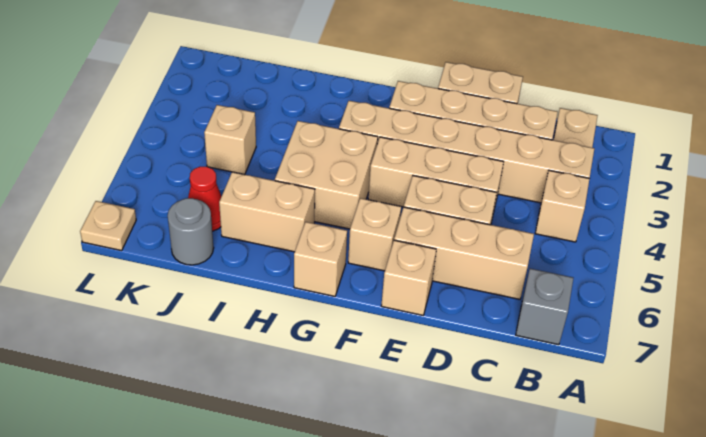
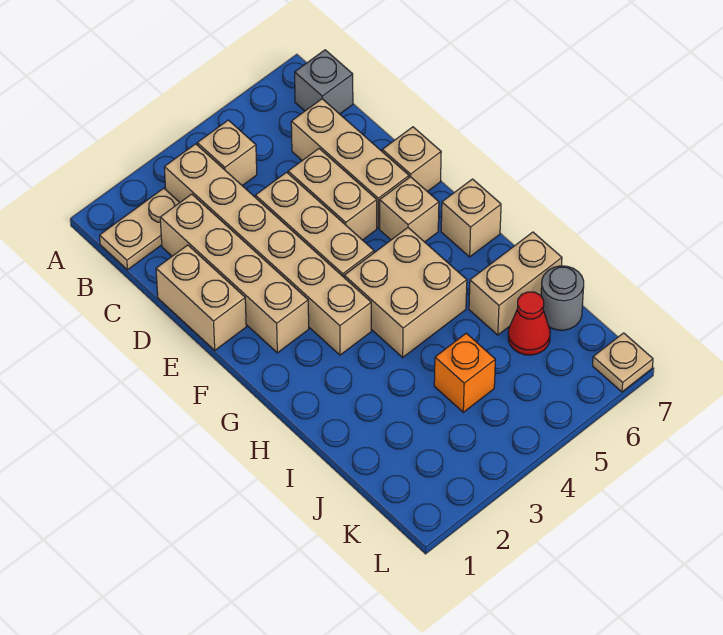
tan 1x2 brick [219,172,315,252] -> tan 1x2 brick turned to [469,232,562,335]
tan 1x1 brick [204,105,256,175] -> orange 1x1 brick [434,333,495,412]

